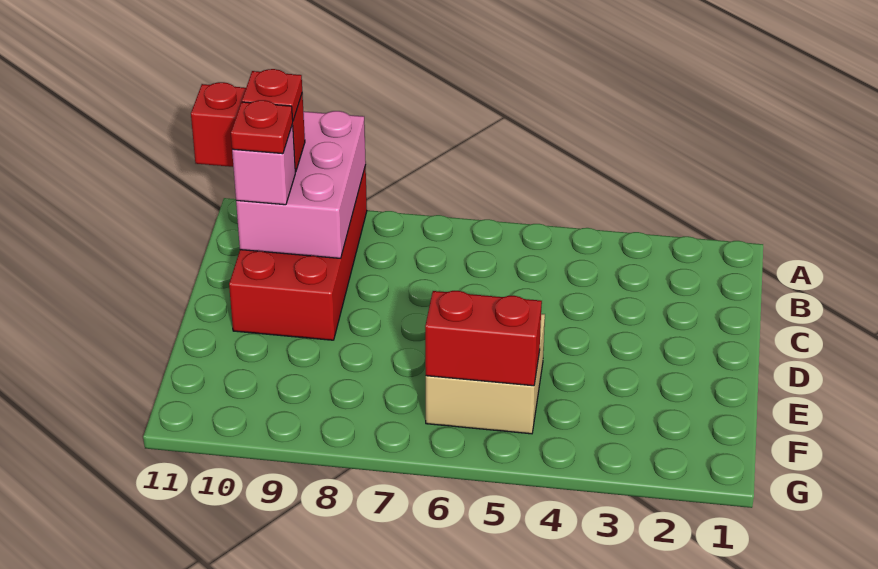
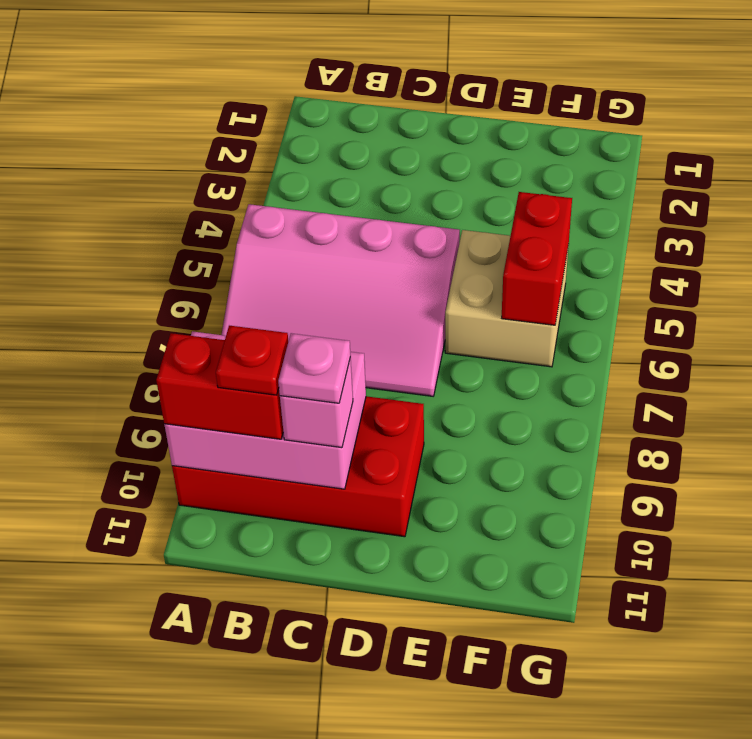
none -> pink 3x4 slope [222,204,460,396]
red 1x2 brick [191,82,305,172] -> red 1x2 brick turned to [156,333,283,439]
red 1x1 plate [231,100,293,154] -> pink 1x1 plate [278,333,351,403]

